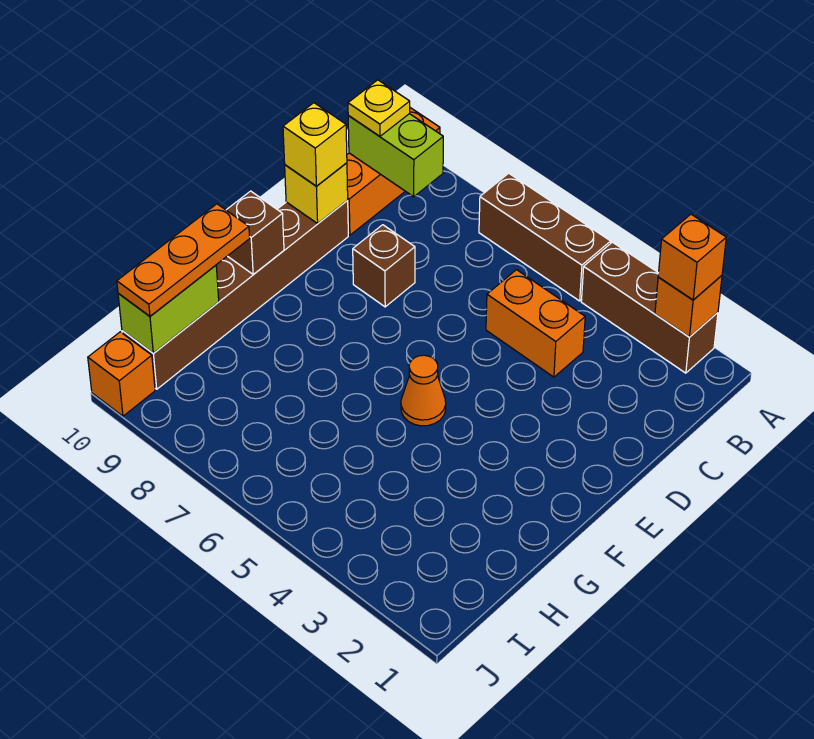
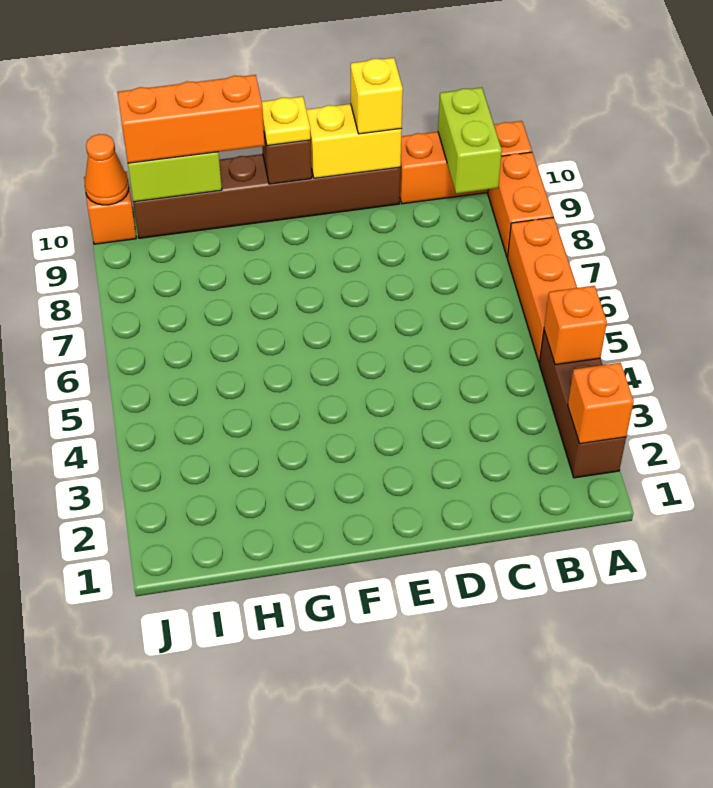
orange 1x1 brick [658,214,726,300] -> orange 1x1 brick moved to [544,286,607,365]
brown 1x3 brick [479,173,611,301] -> orange 1x3 brick [508,217,577,363]
yellow 1x1 plate [348,80,410,136] -> yellow 1x1 plate moved to [262,97,310,146]
orange 1x2 brick [486,270,585,377] -> orange 1x2 brick moved to [488,152,553,258]
brown 1x1 brick [353,225,415,307] -> none
yellow 1x1 brick [285,163,348,223] -> yellow 1x2 brick [306,104,402,178]
orange 1x1 cone [401,355,446,426] -> orange 1x1 cone moved to [85,134,129,205]
orange 1x3 plate [117,204,250,316] -> orange 1x3 brick [118,75,265,163]

